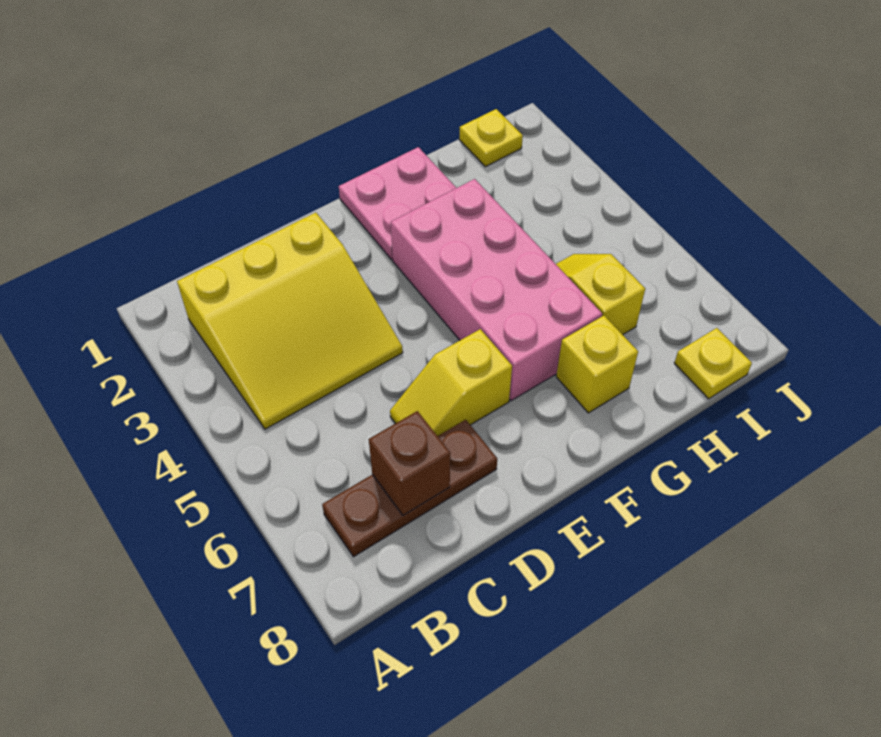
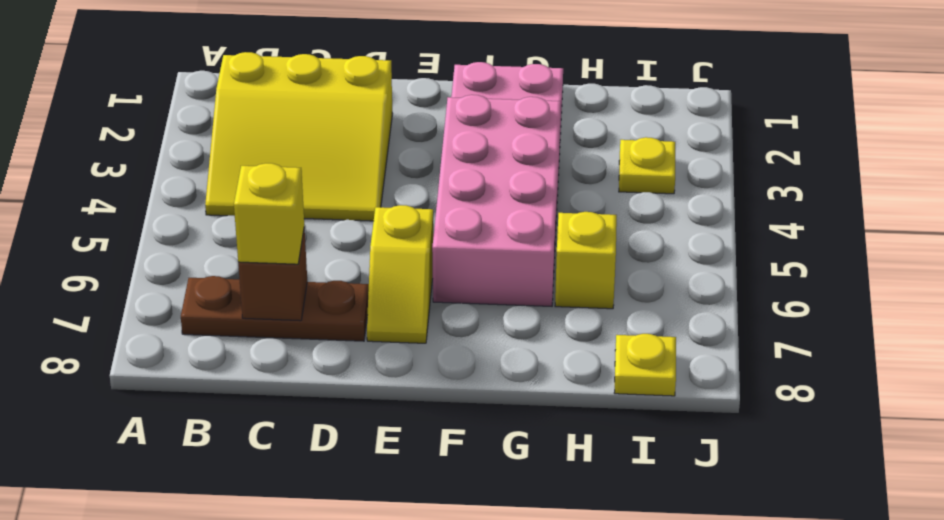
yellow 1x2 slope [390,329,512,436] -> yellow 1x2 slope turned to [367,205,434,343]
yellow 1x1 brick [556,316,638,413] -> yellow 1x1 brick moved to [234,163,304,264]
yellow 1x1 plate [459,109,523,167] -> yellow 1x1 plate moved to [619,137,675,194]

